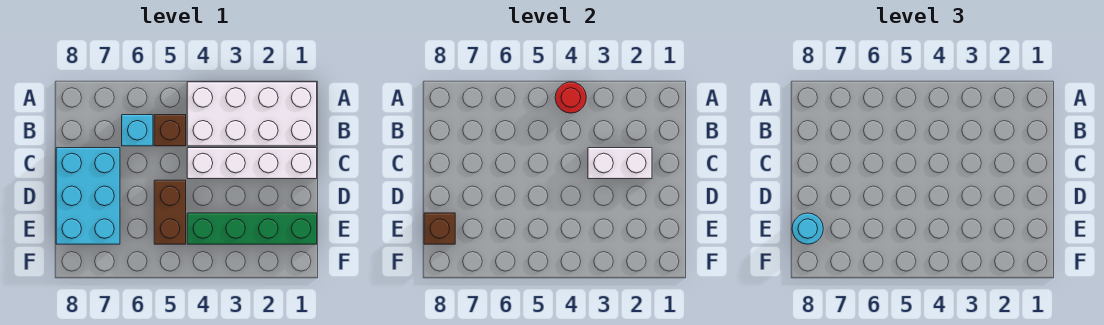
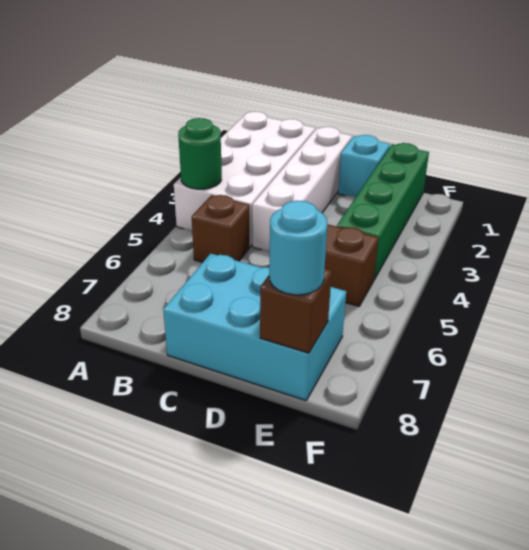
red 1x1 round brick [555,82,586,113] -> green 1x1 round brick [178,118,222,189]
cyan 1x1 brick [122,115,153,146] -> cyan 1x1 brick moved to [338,135,390,197]
white 1x2 brick [588,148,652,179] -> none

